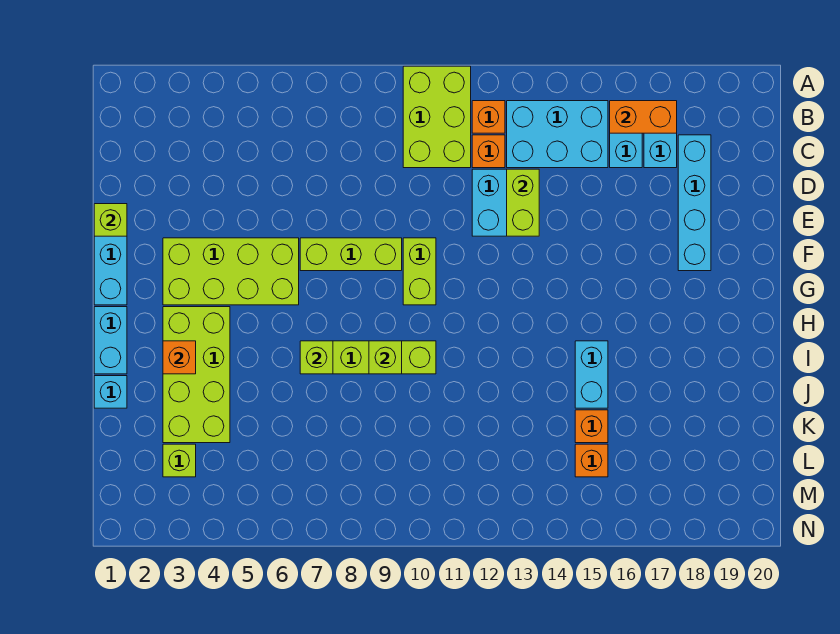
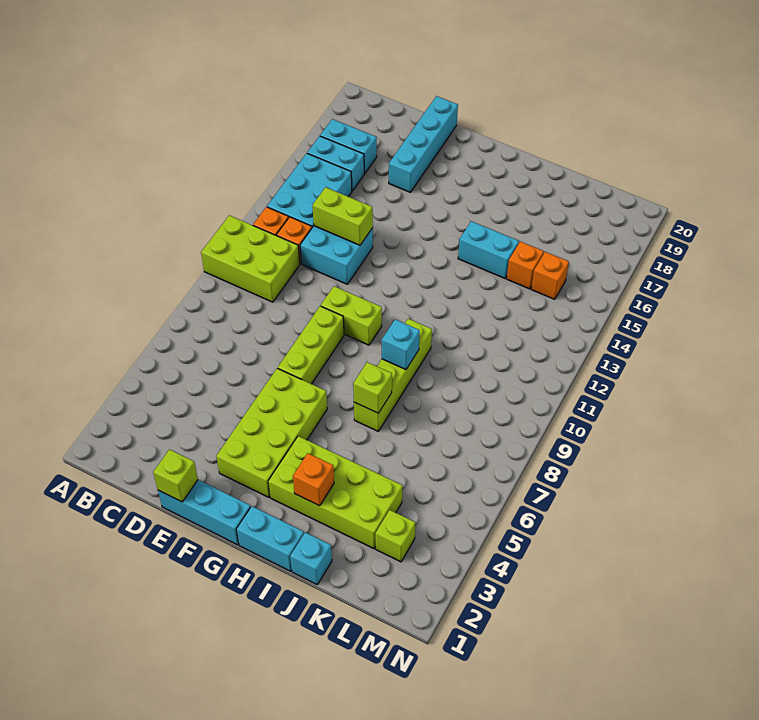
orange 1x2 brick [610,101,677,133] -> none
cyan 1x4 brick [678,135,711,271] -> cyan 1x4 brick turned to [389,96,458,192]
lime 1x1 brick [369,341,402,374] -> cyan 1x1 brick [382,319,420,369]

